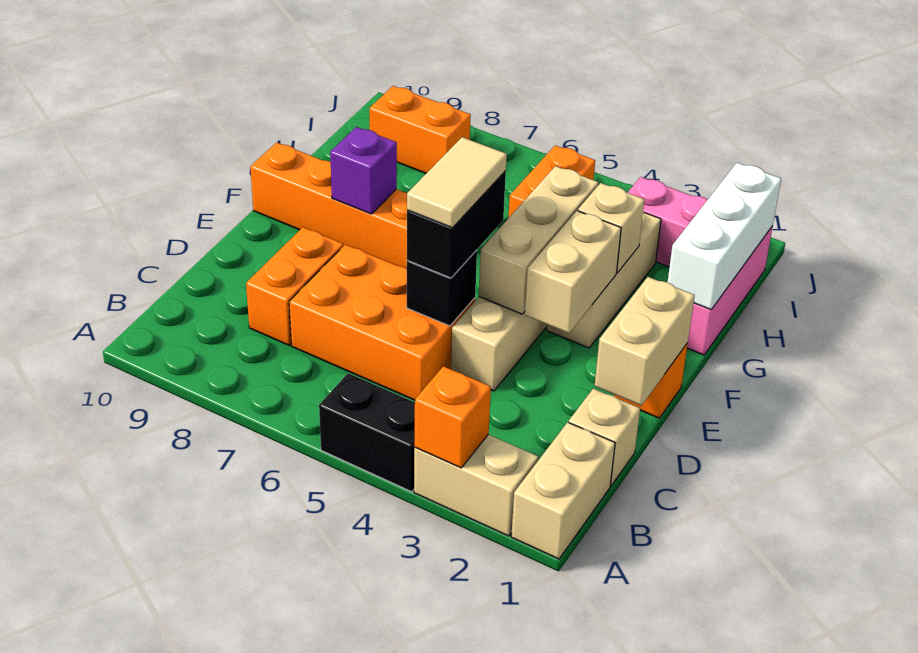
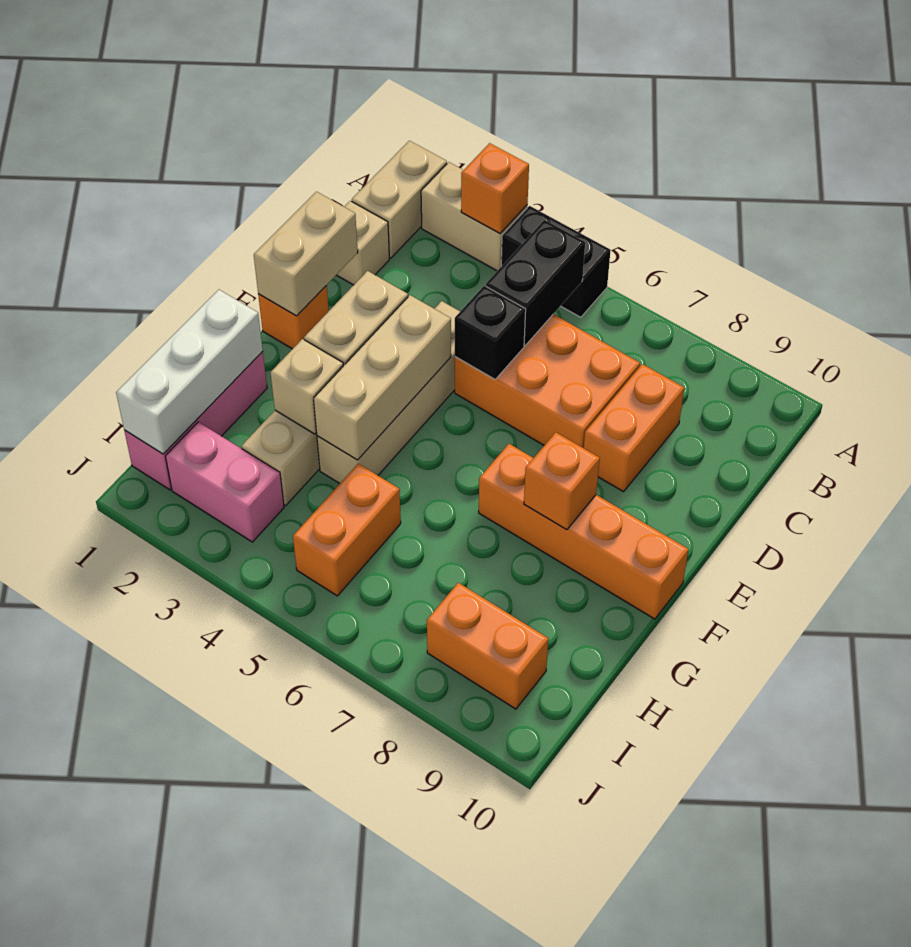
black 1x2 brick [407,171,506,278] -> black 1x2 brick moved to [486,220,585,345]
tan 1x2 tile [407,137,507,228] -> none
purple 1x1 brick [330,127,397,214] -> orange 1x1 brick [524,432,600,530]

